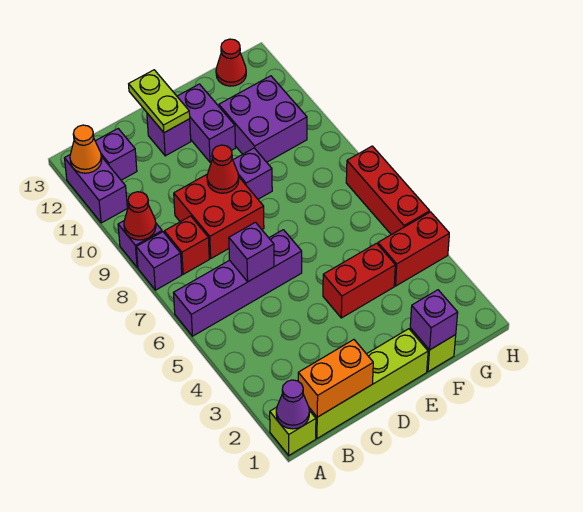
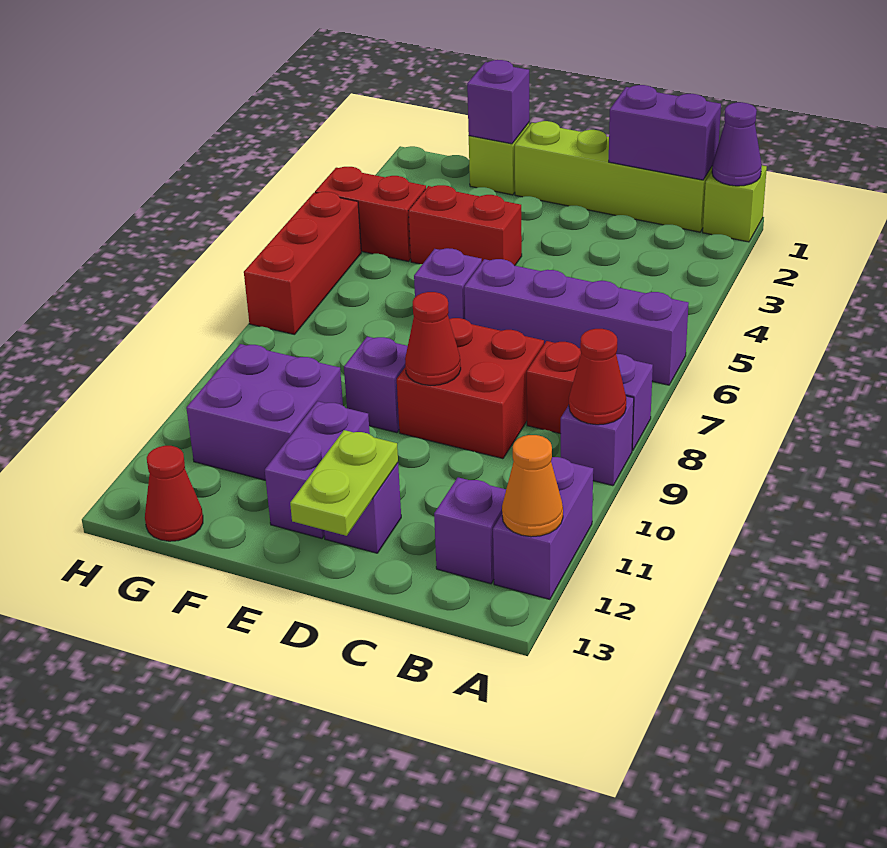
orange 1x2 brick [298,340,373,417] -> purple 1x2 brick [609,85,721,180]
purple 1x1 brick [229,222,274,282] -> purple 1x1 brick moved to [414,248,482,319]

